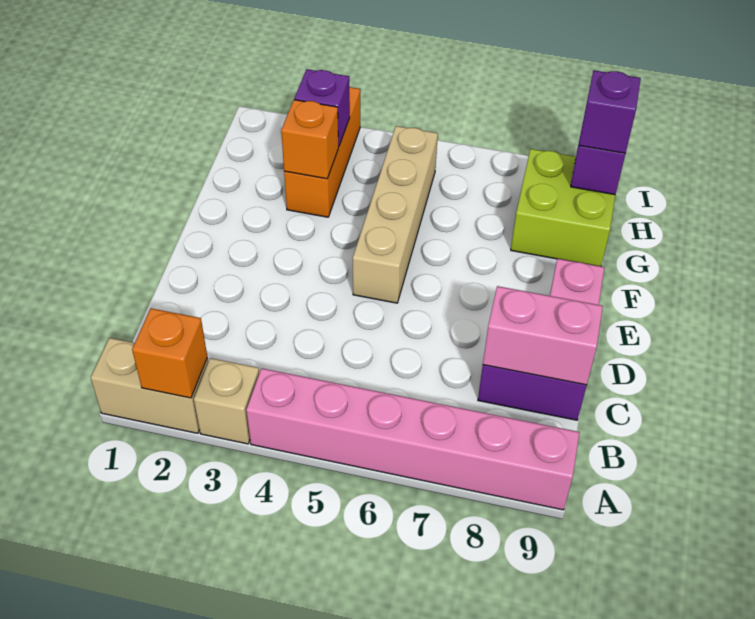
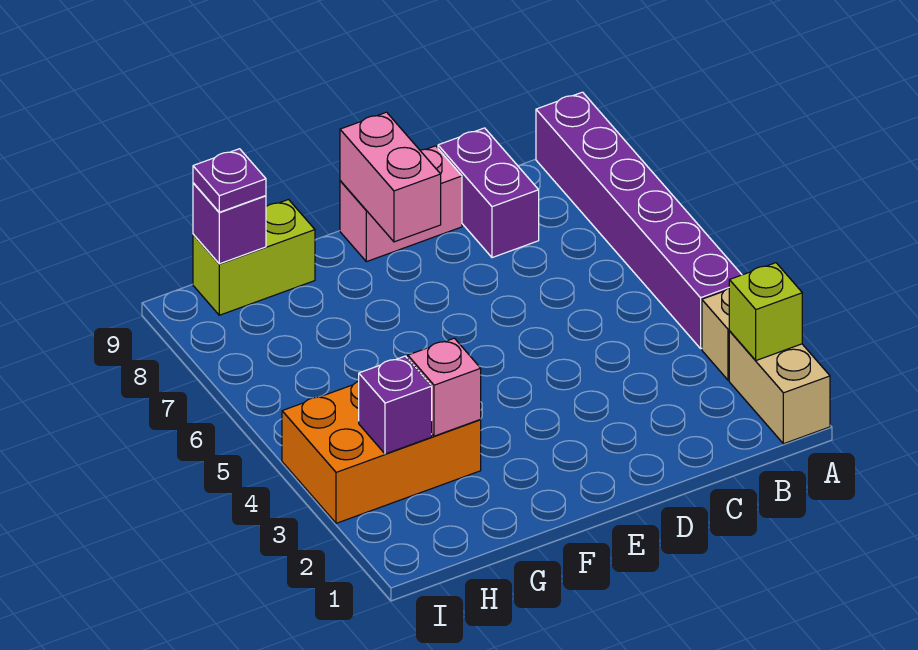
orange 1x1 brick [132,308,207,398] -> lime 1x1 brick [729,263,802,360]
pink 1x6 brick [246,368,580,510] -> purple 1x6 brick [536,92,742,348]
pink 1x2 brick [483,286,603,385] -> pink 1x2 brick moved to [340,112,441,242]
tan 1x4 brick [353,126,438,303] -> none
orange 1x3 brick [284,87,360,217] -> orange 2x3 brick [282,381,481,523]
orange 1x1 brick [281,100,338,179] -> pink 1x1 brick [408,338,481,436]
lime 2x2 brick [511,149,615,266] -> lime 1x2 brick [193,200,315,315]
purple 1x1 brick [579,70,641,153] -> purple 1x1 plate [193,149,266,212]

